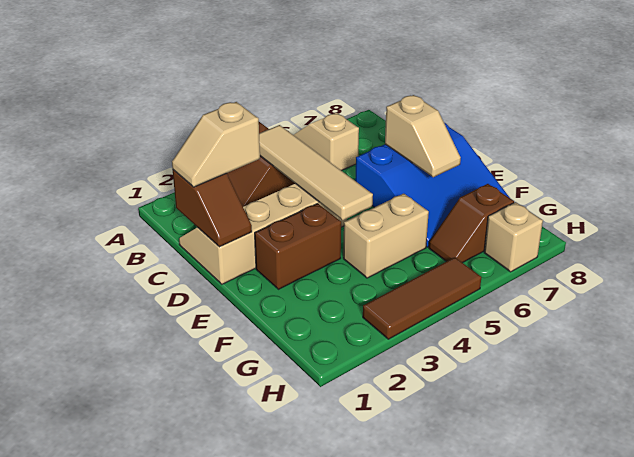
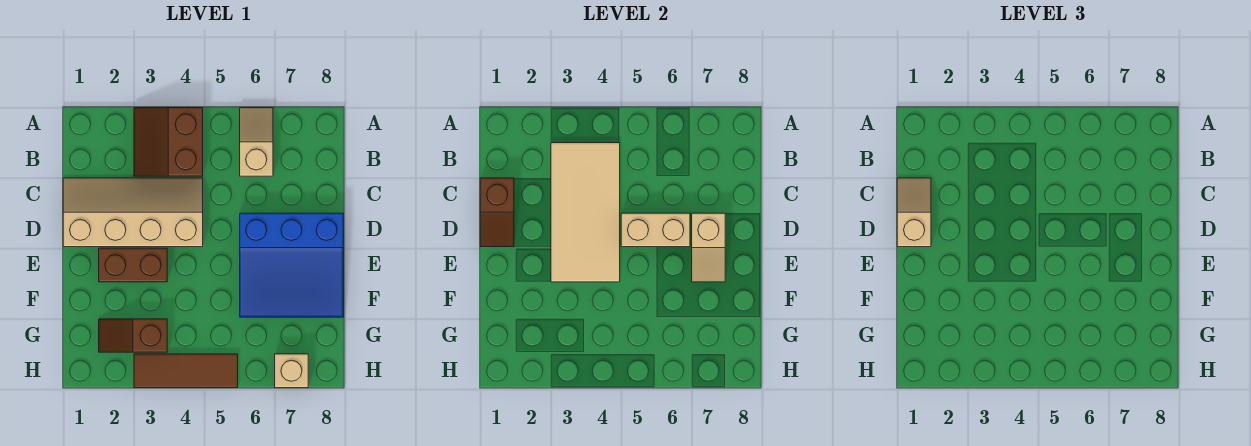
tan 1x4 tile [259,125,373,220] -> tan 2x4 tile [551,143,620,282]
tan 1x2 slope [172,102,260,187] -> tan 1x2 slope turned to [897,178,931,247]
tan 1x2 brick [343,194,429,278] -> tan 1x2 brick moved to [621,213,690,247]
brown 1x2 slope [429,184,514,263] -> brown 1x2 slope moved to [99,319,167,352]

